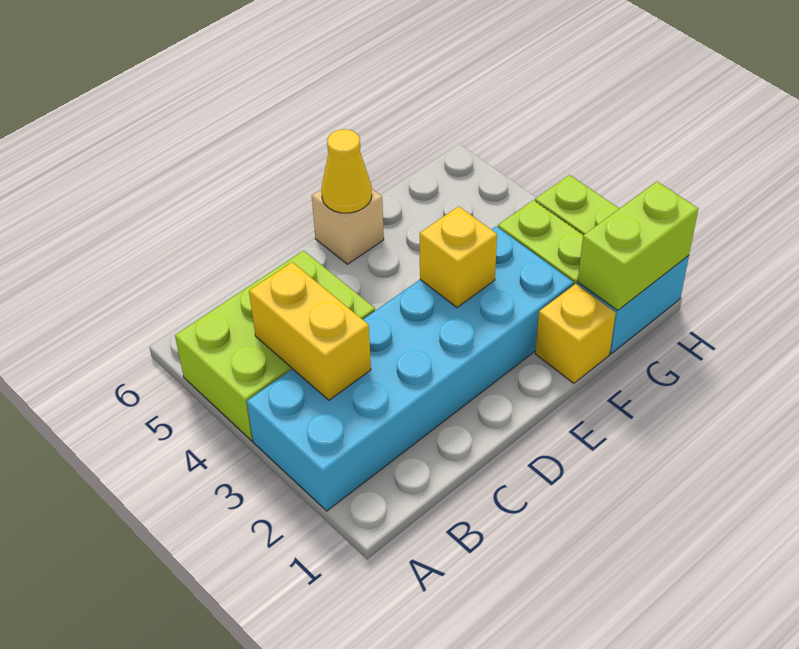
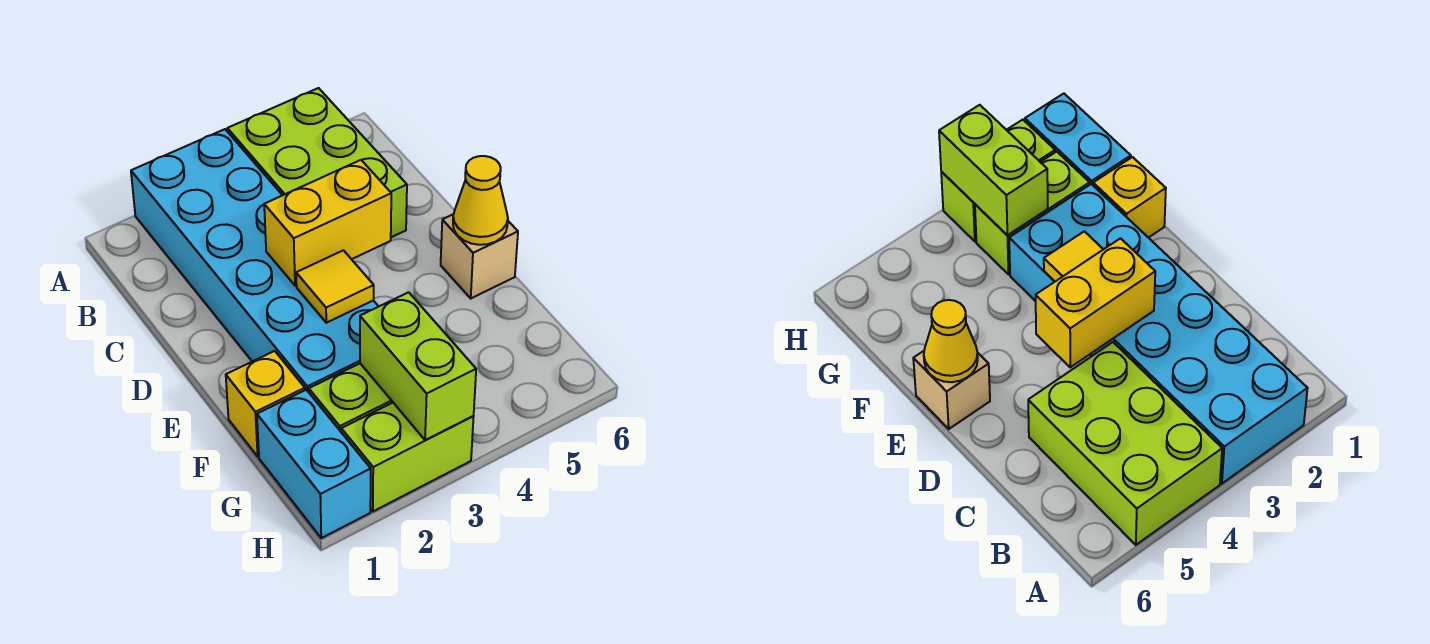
yellow 1x2 brick [249,262,371,400] -> yellow 1x2 brick moved to [264,160,391,286]
yellow 1x1 brick [420,206,497,307] -> yellow 1x1 tile [296,250,374,323]
lime 1x2 brick [578,182,698,311] -> lime 1x2 brick moved to [360,292,476,440]

